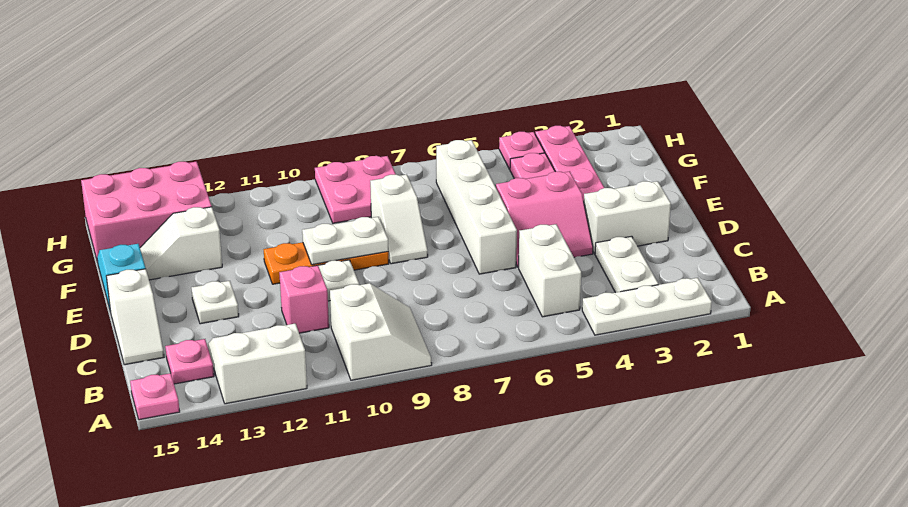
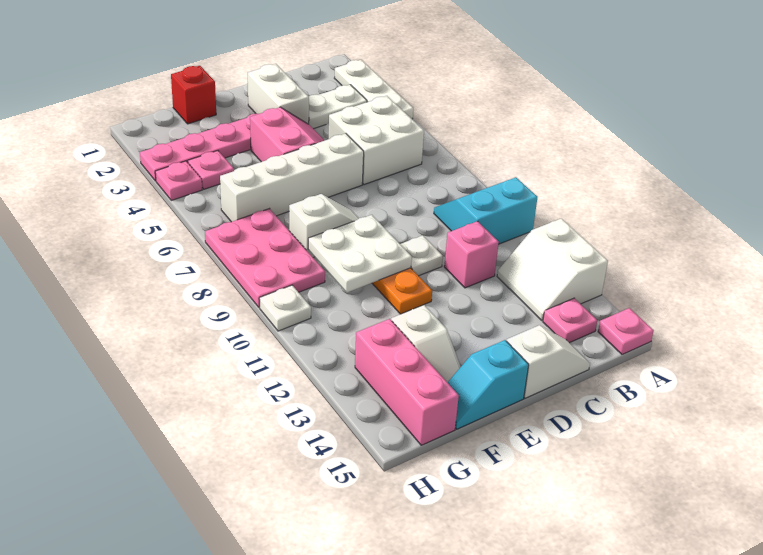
white 2x2 slope [330,283,432,380] -> cyan 2x2 slope [434,177,537,244]
white 1x2 brick [519,224,581,317] -> white 2x2 brick [329,96,424,185]
white 1x1 plate [192,281,239,324] -> white 1x1 plate moved to [259,285,311,331]
white 1x2 plate [302,217,388,265] -> white 2x2 plate [308,215,412,292]
none -> red 1x1 brick [171,66,216,124]
pink 2x2 plate [315,156,396,223] -> pink 2x3 plate [205,209,325,307]
pink 2x3 brick [81,162,212,262] -> pink 1x3 brick [355,319,459,445]

